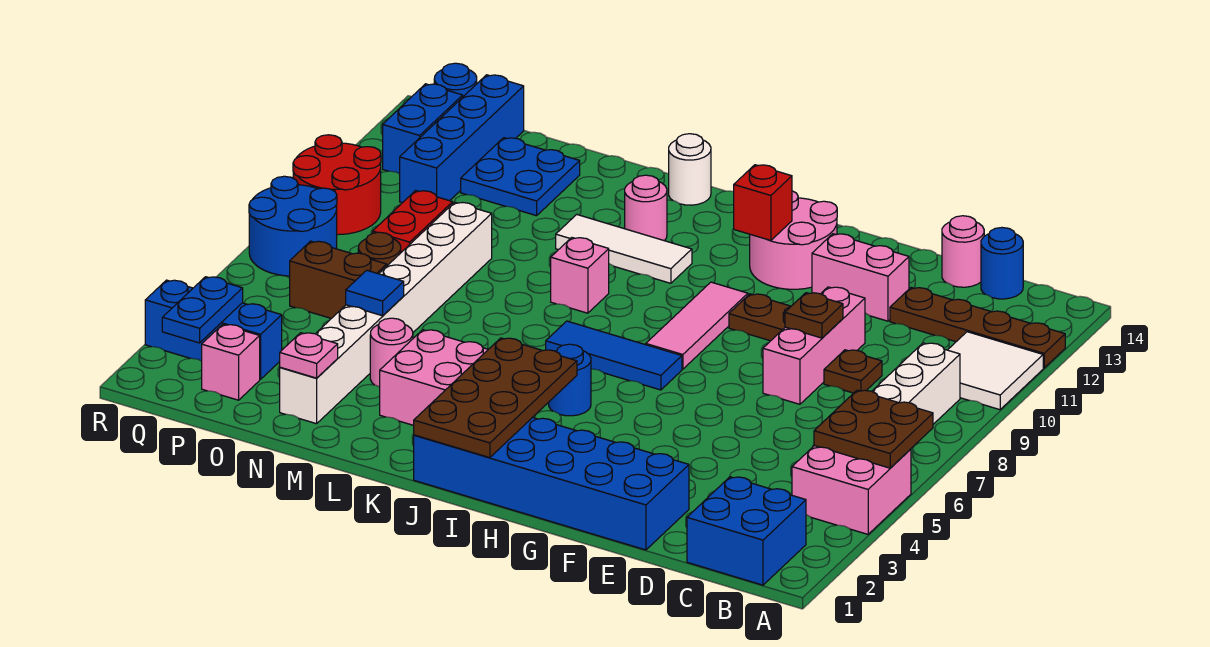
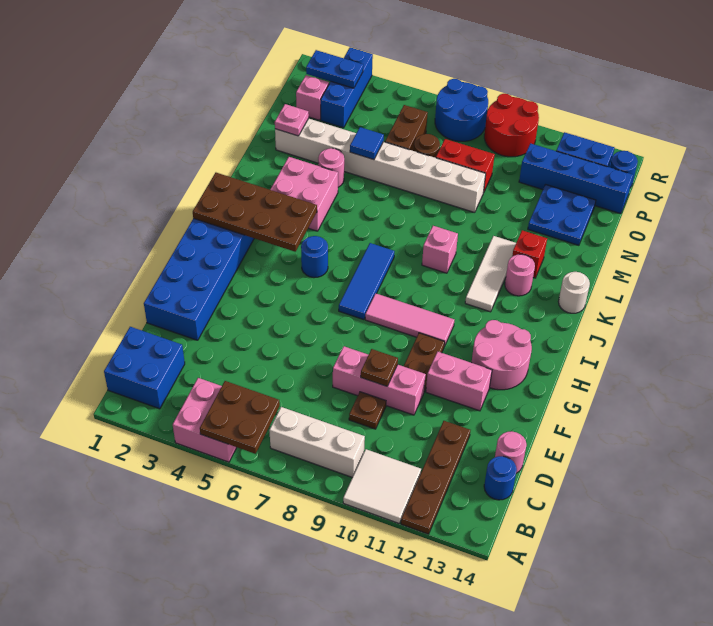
pink 1x2 brick [812,234,909,321] -> pink 1x2 brick turned to [426,352,492,411]
red 1x1 brick [734,165,792,240] -> red 1x1 brick moved to [512,230,547,278]

